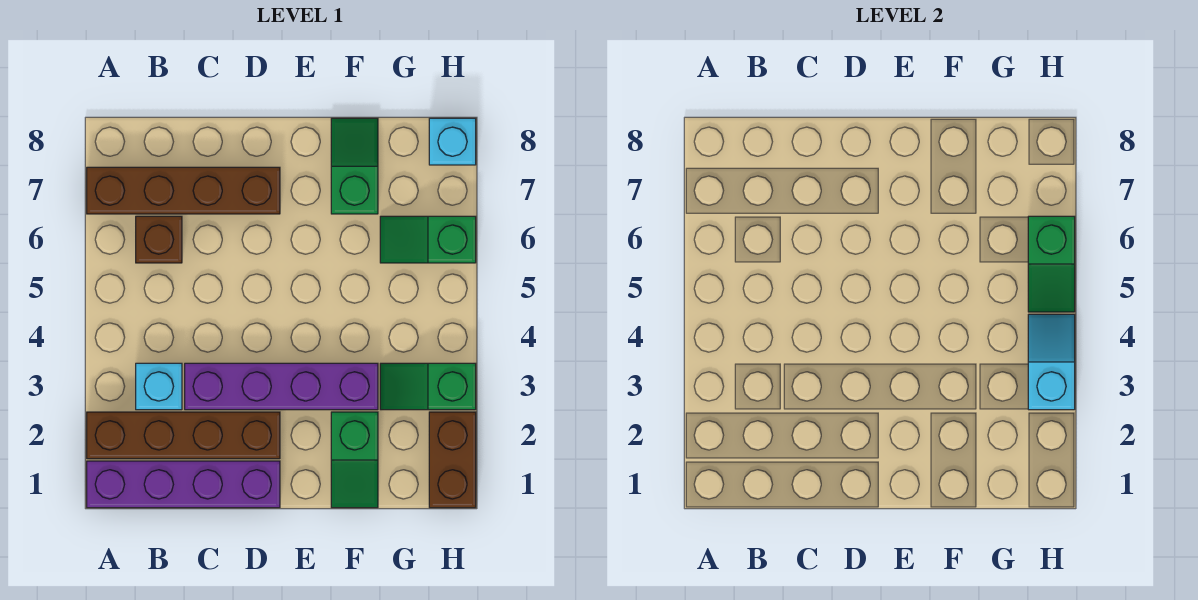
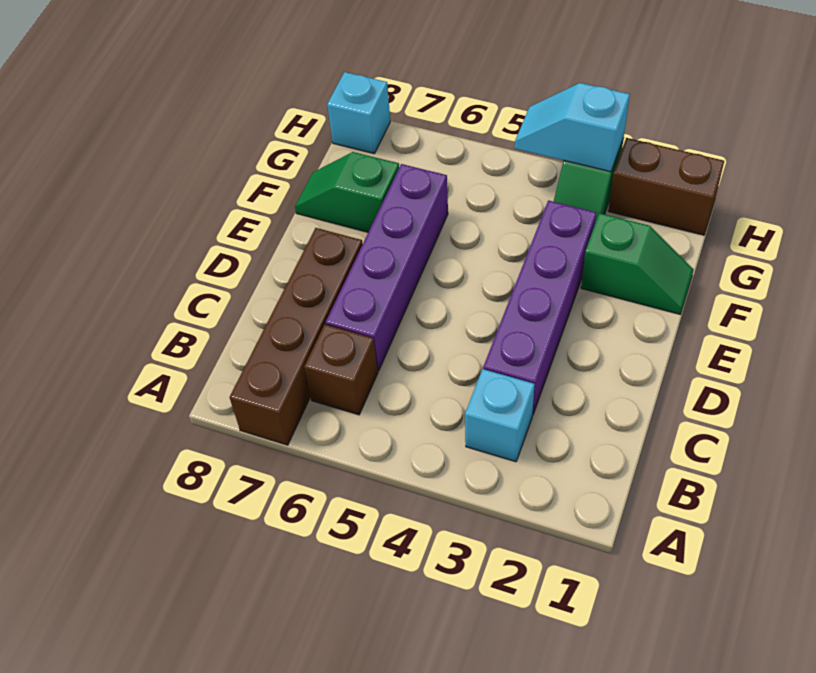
purple 1x4 brick [87,461,280,508] -> purple 1x4 brick moved to [325,164,448,371]
brown 1x4 brick [87,412,280,459] -> none
green 1x2 slope [380,216,476,263] -> none
green 1x2 slope [1028,216,1075,312] -> none

